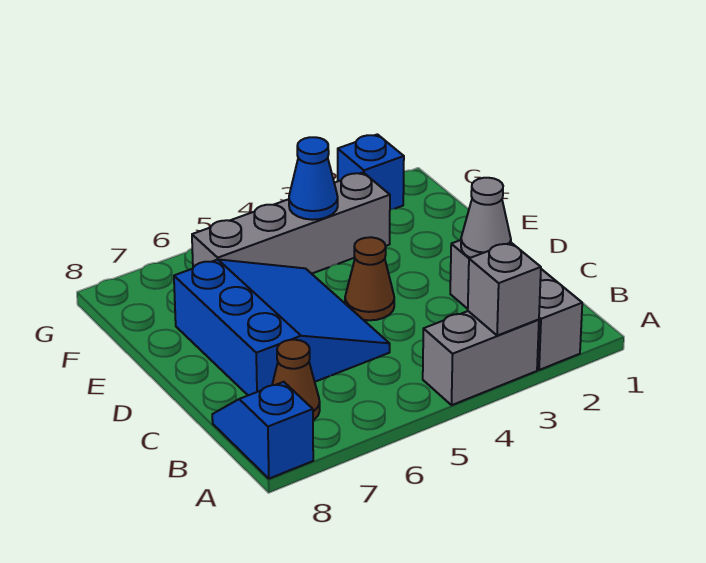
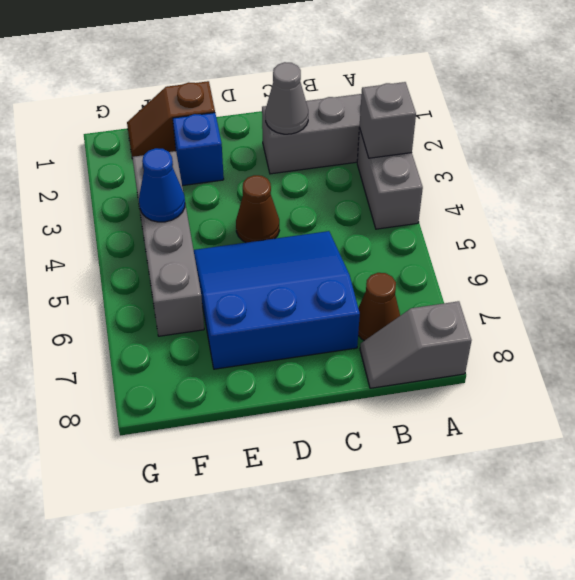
blue 1x2 slope [212,382,313,479] -> grey 1x2 slope [360,301,472,388]
none -> brown 1x2 slope [127,81,215,159]
blue 1x1 brick [338,134,404,210] -> blue 1x1 brick moved to [173,113,224,186]

